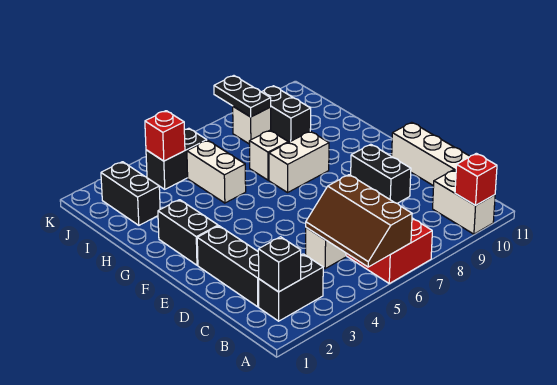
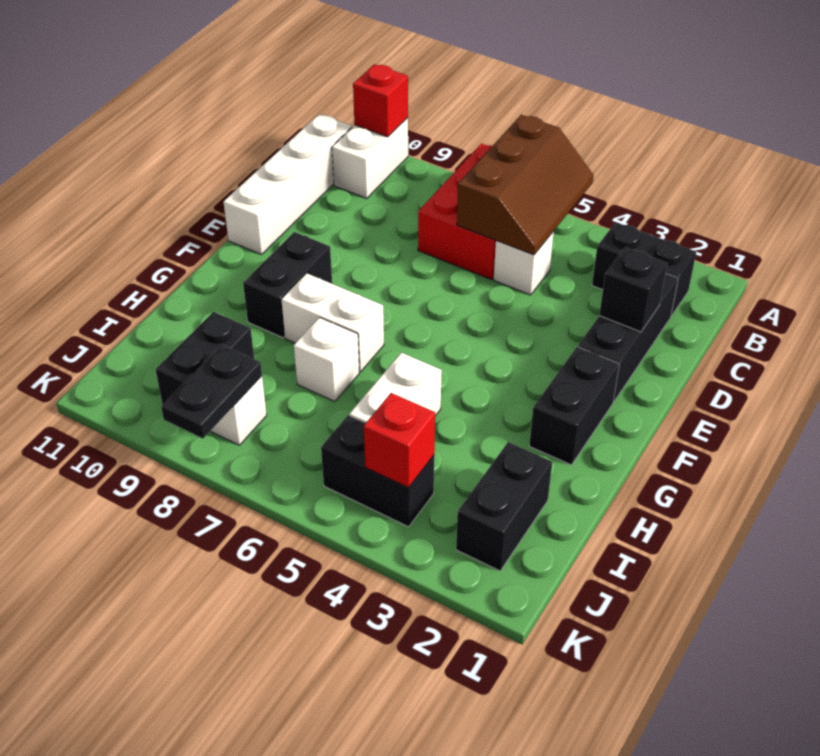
black 1x1 brick [258,237,301,292] -> black 1x1 brick moved to [599,247,667,332]
black 1x2 brick [351,144,411,203] -> black 1x2 brick moved to [243,232,332,338]

